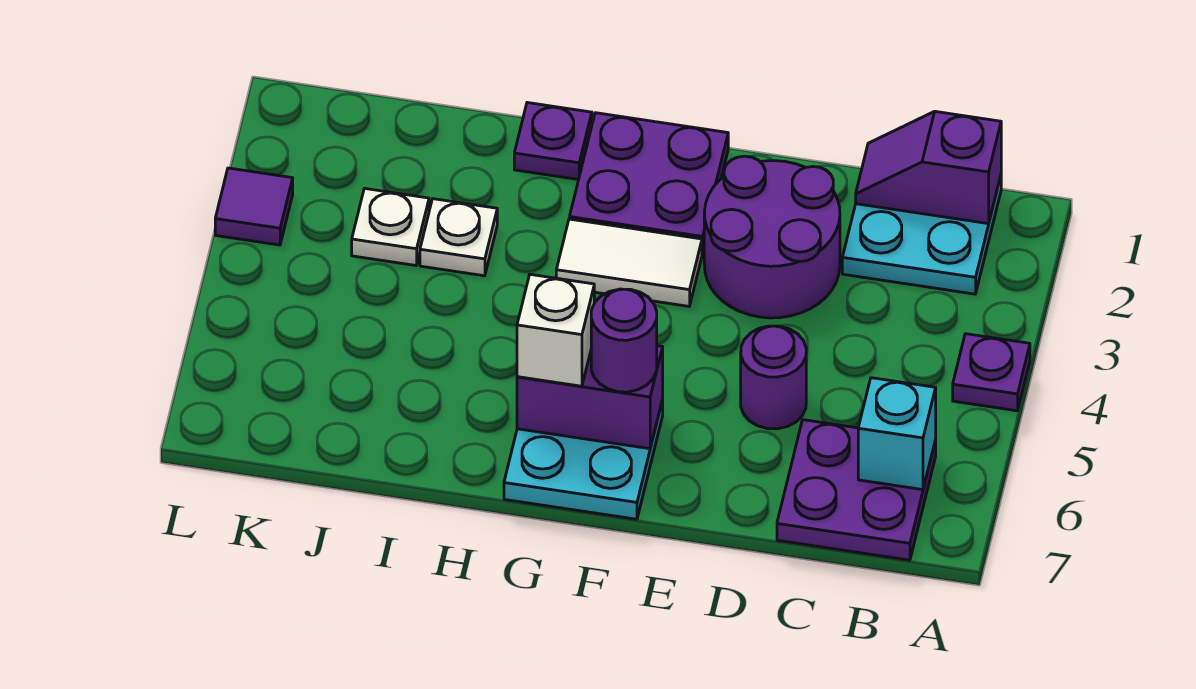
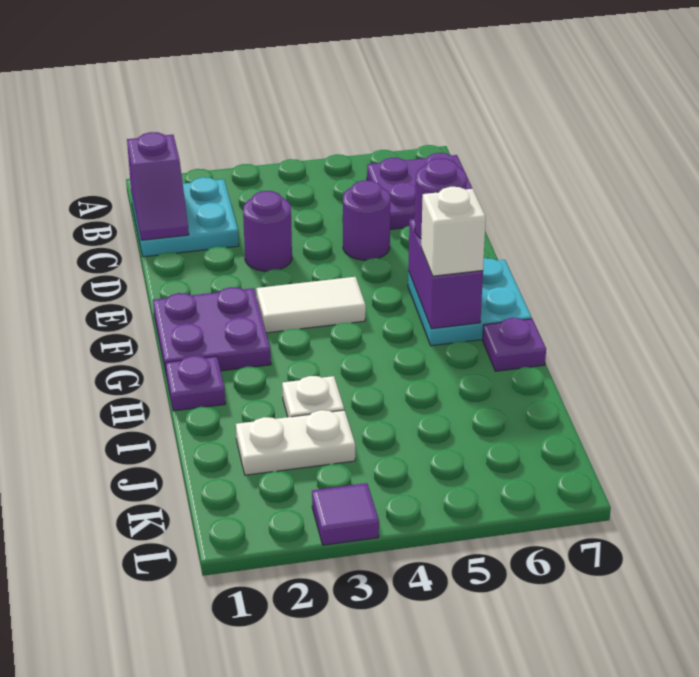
purple 1x1 plate [953,334,1030,411] -> purple 1x1 plate moved to [483,318,546,371]
cyan 1x1 brick [858,378,936,490] -> none
purple 2x2 round brick [704,156,840,318] -> purple 1x1 round brick [243,191,292,271]
white 1x2 tile [556,219,702,306] -> white 1x2 tile turned to [256,277,366,333]
white 1x1 plate [352,188,429,265] -> white 1x2 plate [236,410,355,475]

